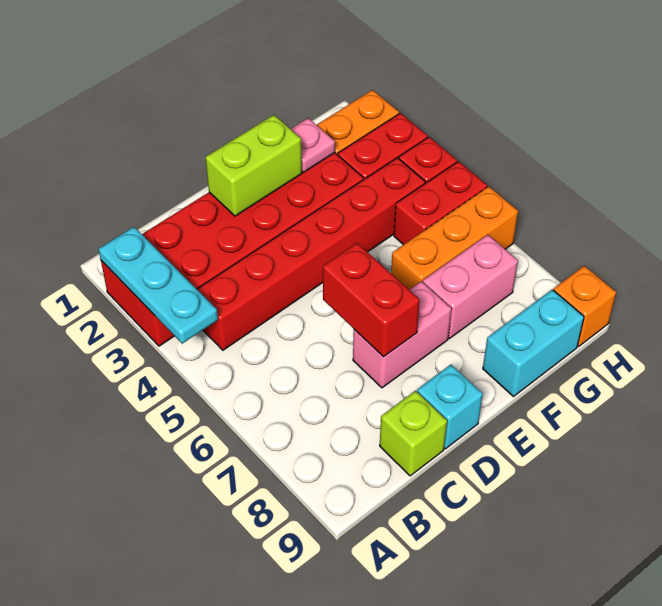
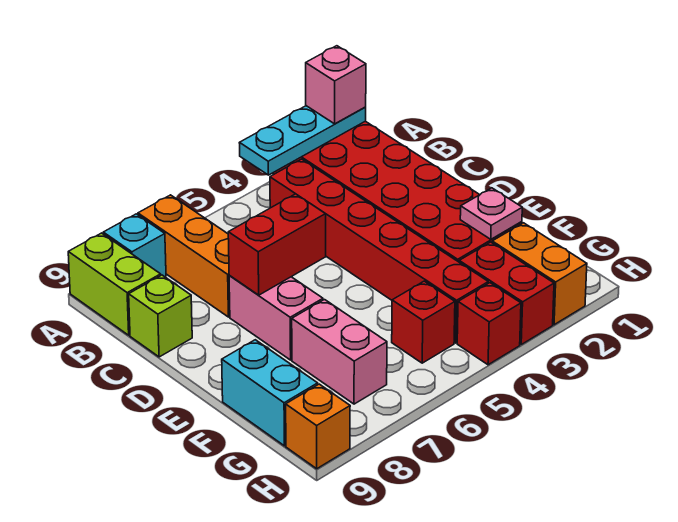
none -> pink 1x1 brick [306,46,366,124]
lime 1x2 brick [205,115,302,216] -> lime 1x2 brick moved to [68,233,161,335]
cyan 1x1 brick [417,365,483,449] -> cyan 1x1 brick moved to [103,214,166,277]
orange 1x3 brick [391,186,518,290] -> orange 1x3 brick moved to [138,195,230,317]
red 1x2 brick [394,161,487,245] -> red 1x1 brick [392,281,455,363]

